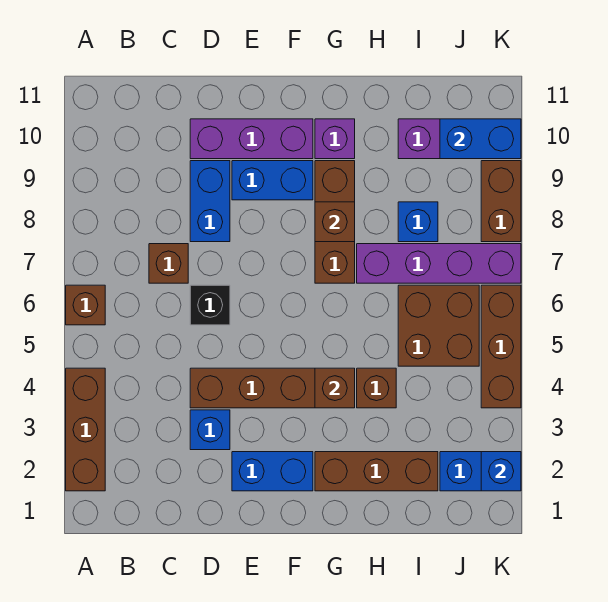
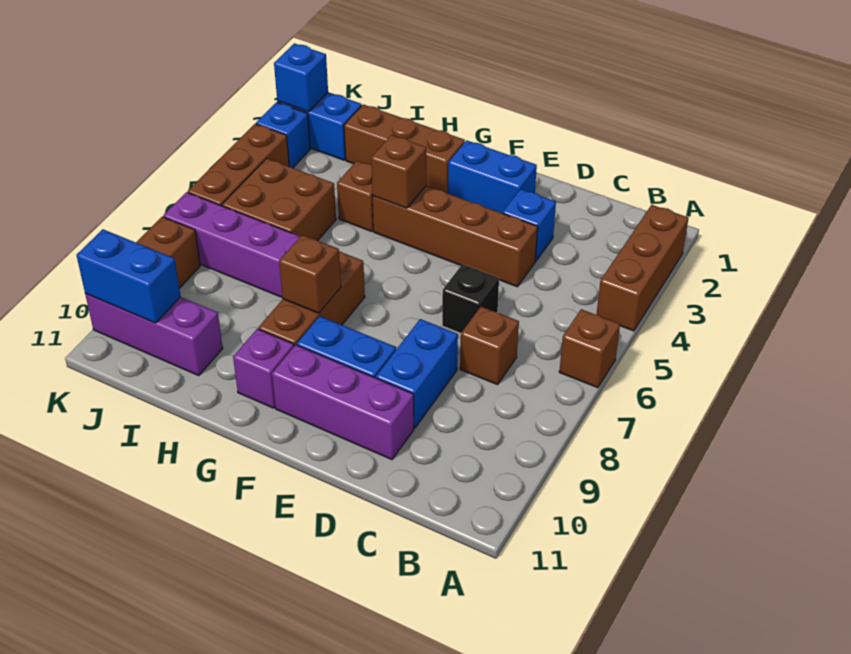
blue 1x1 brick [398,202,438,242] -> blue 1x1 brick moved to [256,102,310,168]

